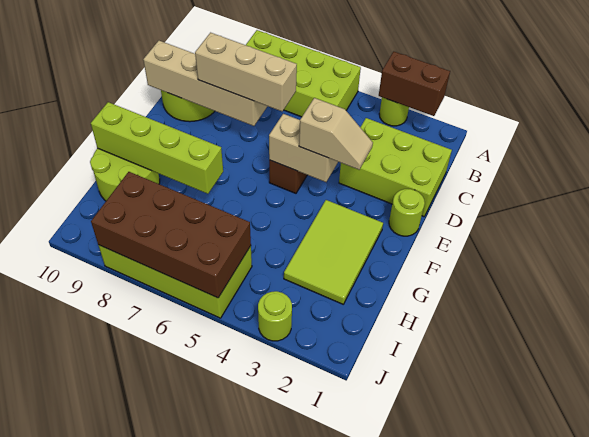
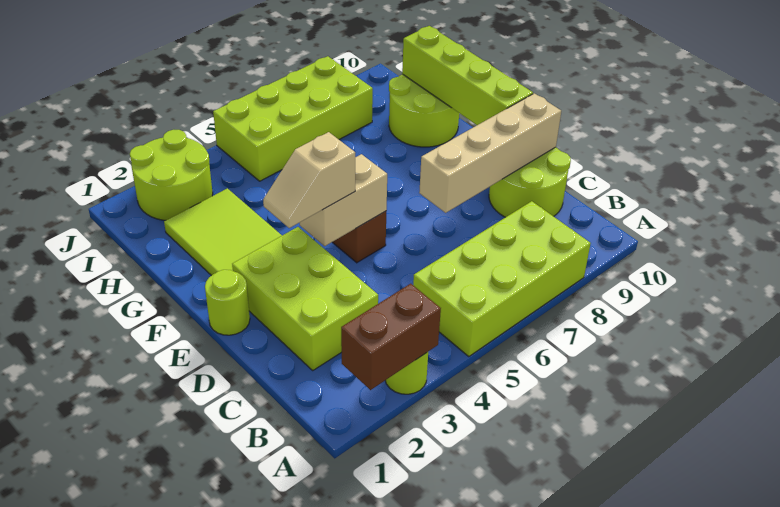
lime 2x3 brick [339,118,452,217] -> lime 2x3 brick turned to [232,227,378,370]
tan 1x3 brick [195,33,297,111] -> none
lime 1x4 brick [91,102,223,194] -> lime 1x4 brick turned to [402,26,533,125]
brown 2x4 brick [91,172,251,298] -> none
lime 1x1 round brick [258,291,292,341] -> lime 2x2 round brick [130,130,213,220]

